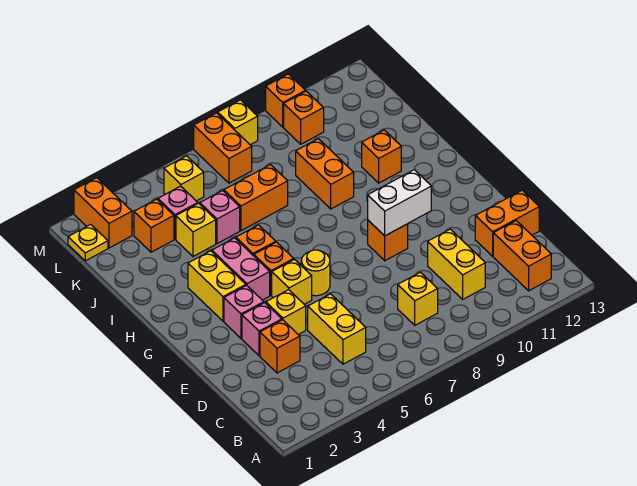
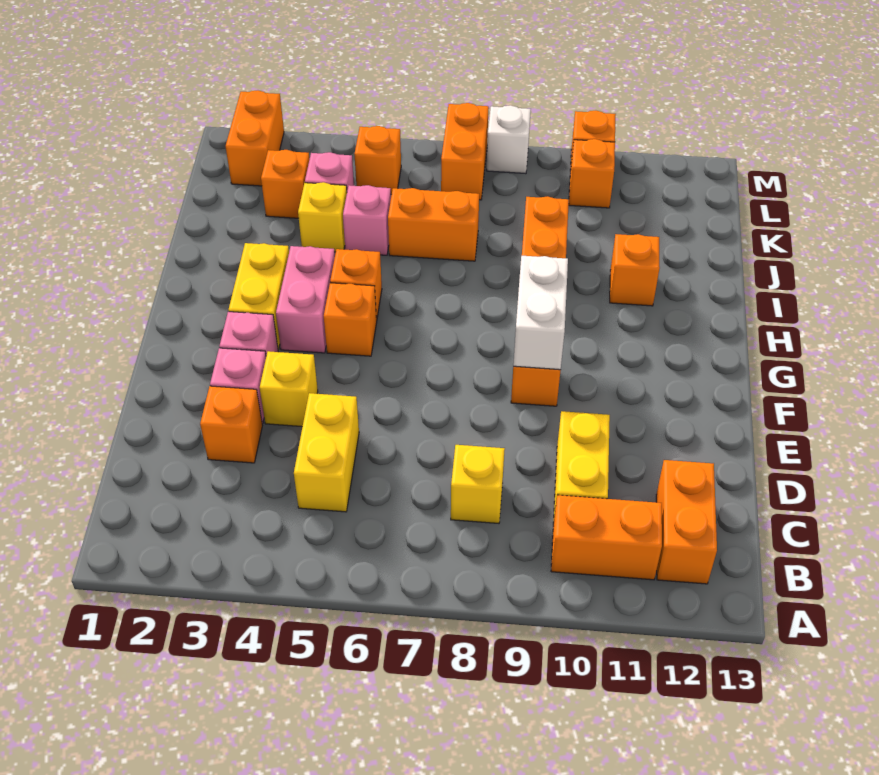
orange 1x2 brick [475,190,539,256] -> orange 1x2 brick moved to [551,495,662,580]
yellow 1x1 brick [272,260,312,304] -> none
yellow 1x1 round brick [301,250,330,296] -> none
white 1x2 brick [368,170,431,236] -> white 1x2 brick turned to [513,256,568,370]
yellow 1x1 plate [68,225,108,261] -> none
yellow 1x1 brick [164,156,204,201] -> orange 1x1 brick [354,126,401,194]
yellow 1x1 brick [218,100,258,145] -> white 1x1 brick [487,105,531,174]

